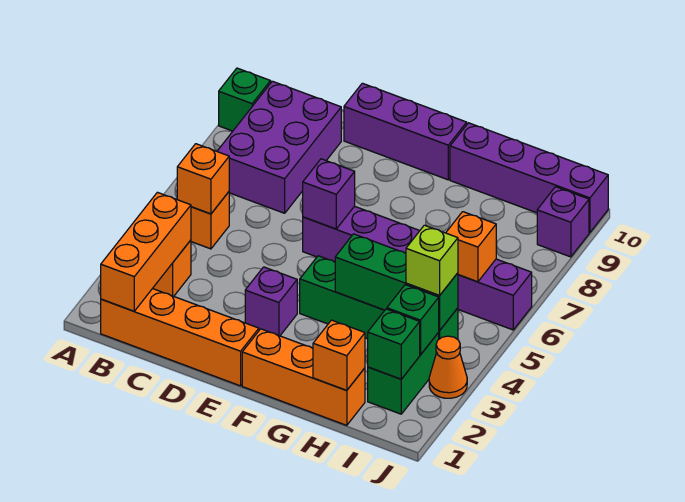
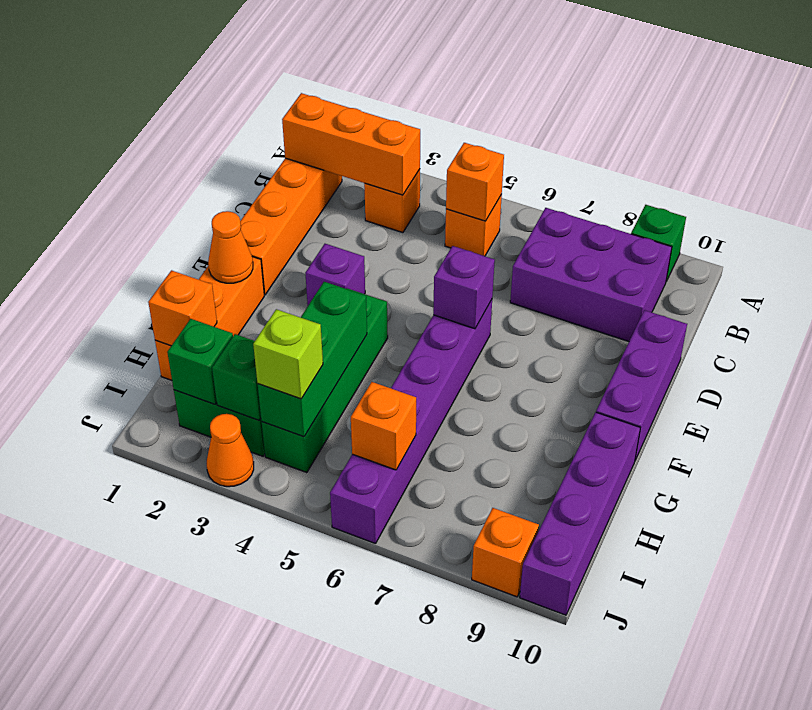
none -> orange 1x1 cone [208,211,253,283]
purple 1x1 brick [537,187,589,257] -> orange 1x1 brick [472,508,539,597]

